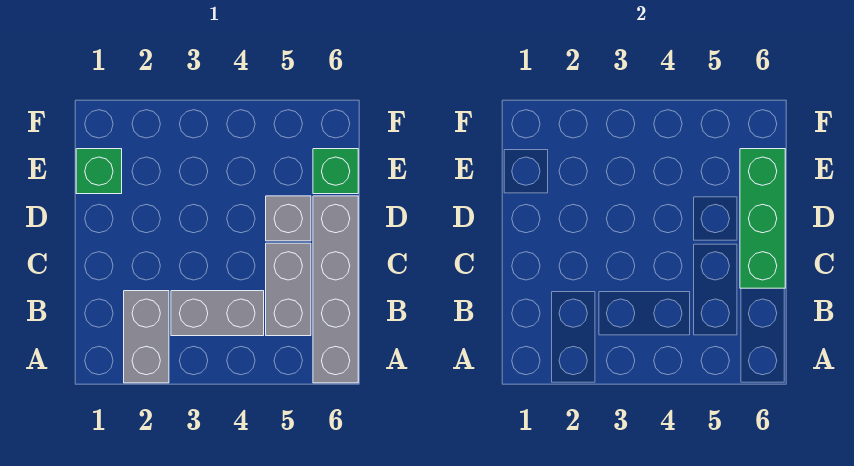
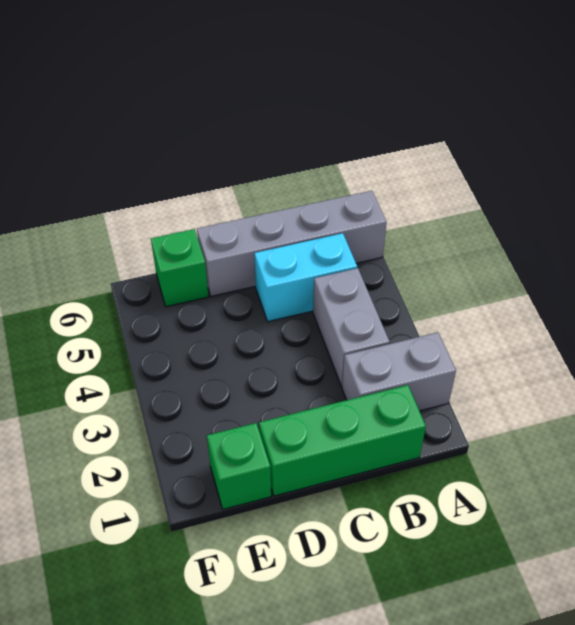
grey 1x2 brick [266,243,311,336] -> cyan 1x2 brick [254,233,357,321]
green 1x3 brick [740,149,785,288] -> green 1x3 brick moved to [259,385,426,496]
grey 1x1 brick [266,196,311,241] -> none

